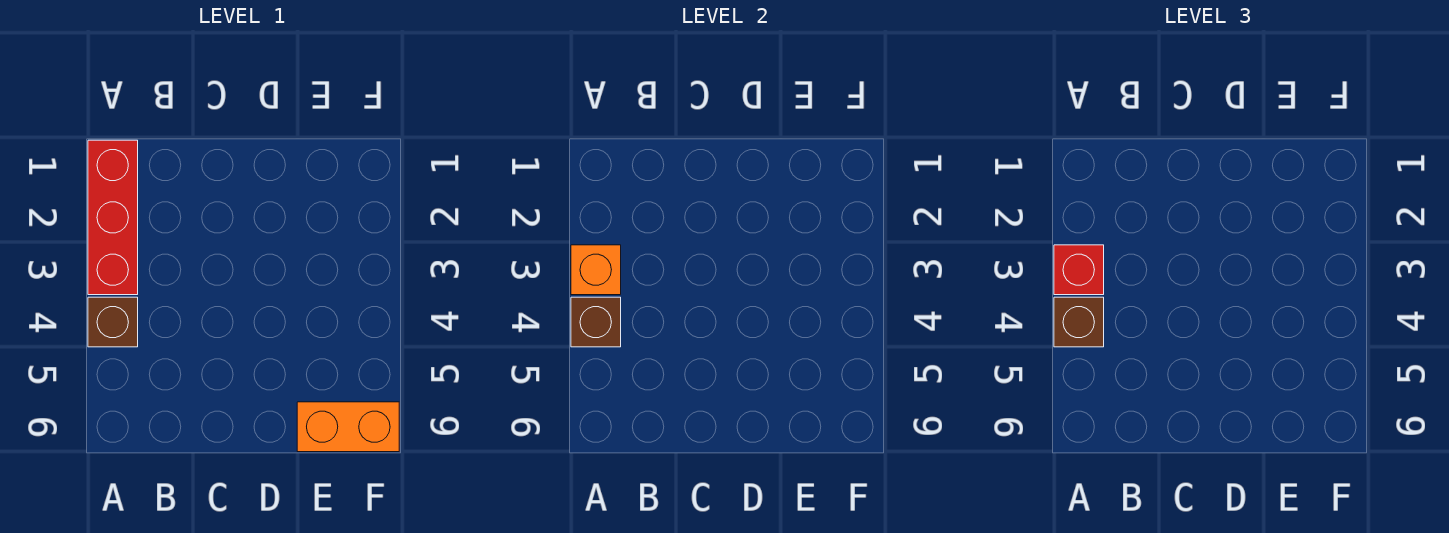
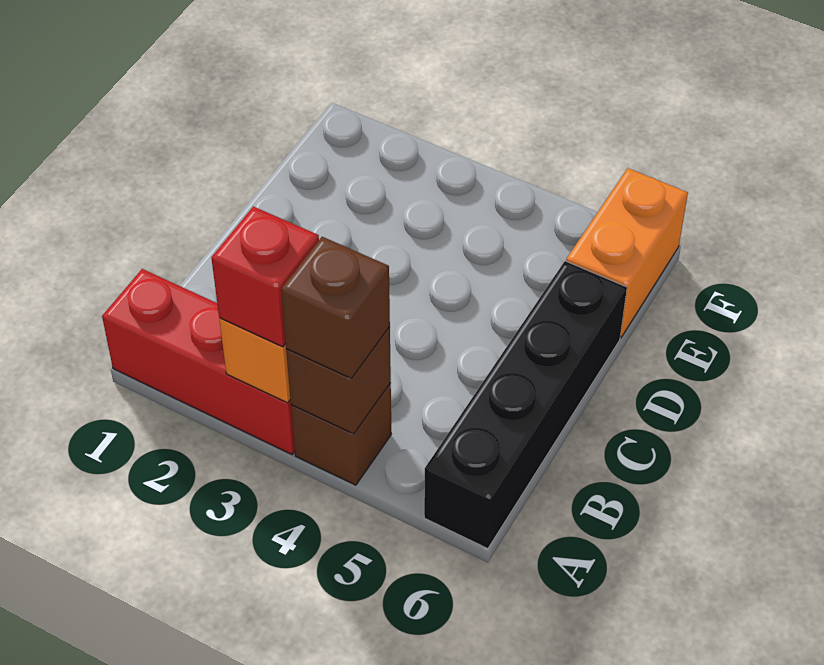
none -> black 1x4 brick [424,261,627,549]

